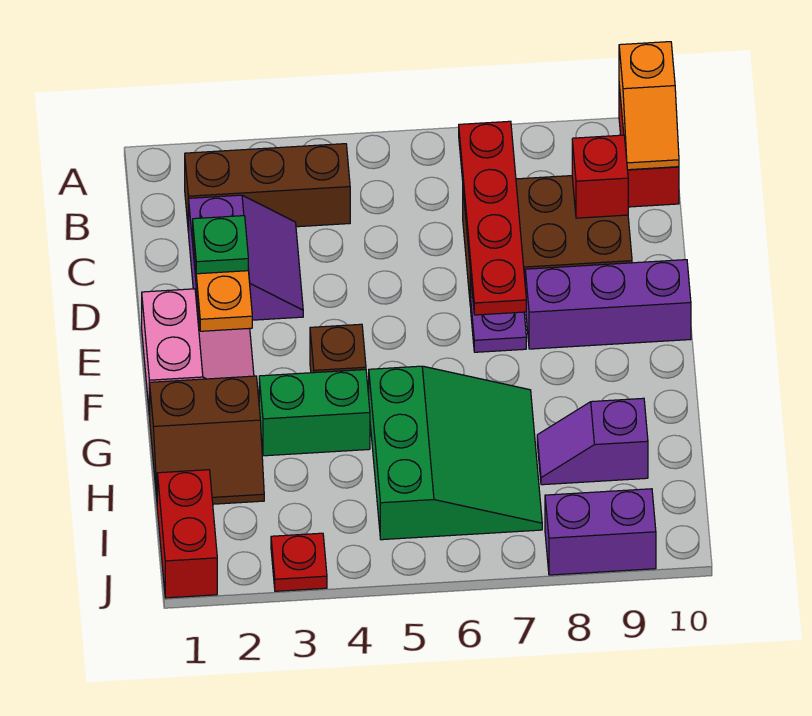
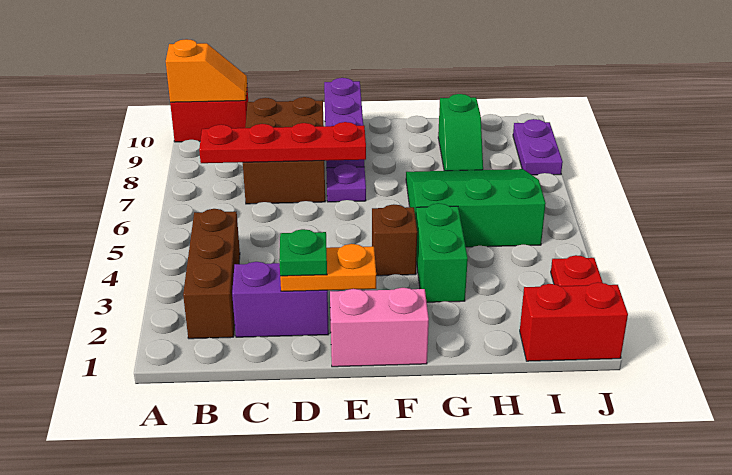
red 1x1 brick [572,135,628,218] -> none
brown 2x2 slope [150,376,264,504] -> none
purple 1x2 slope [537,398,648,485] -> green 1x2 slope [438,94,483,171]
purple 1x2 brick [545,489,656,575] -> purple 1x2 plate [513,119,563,175]

